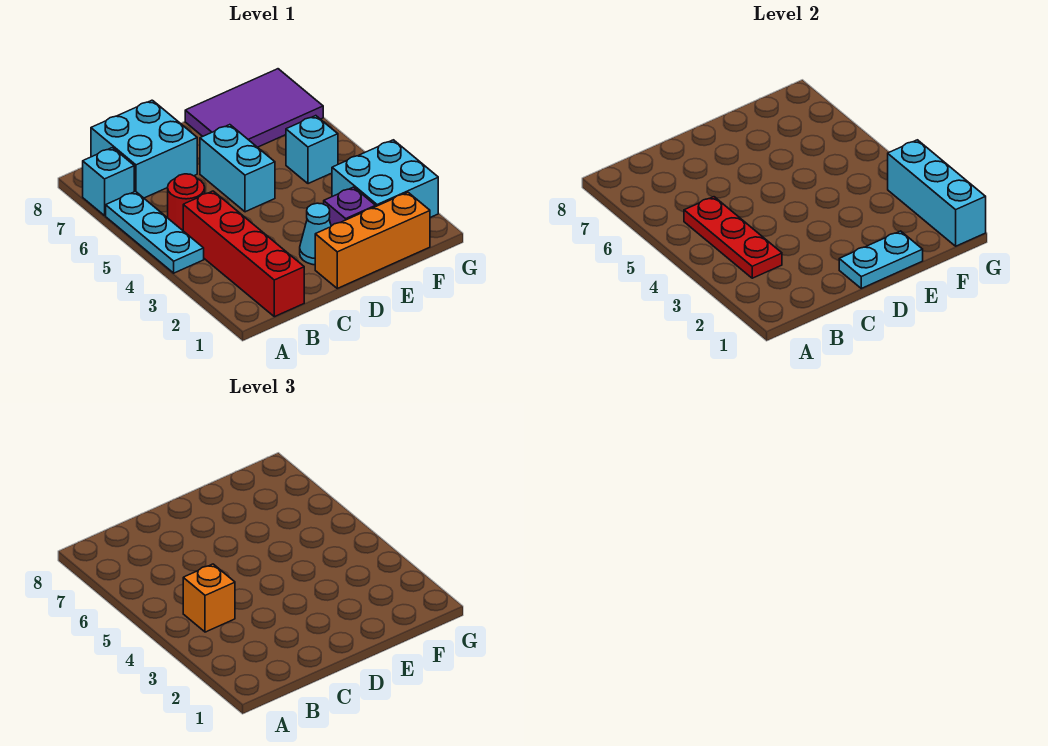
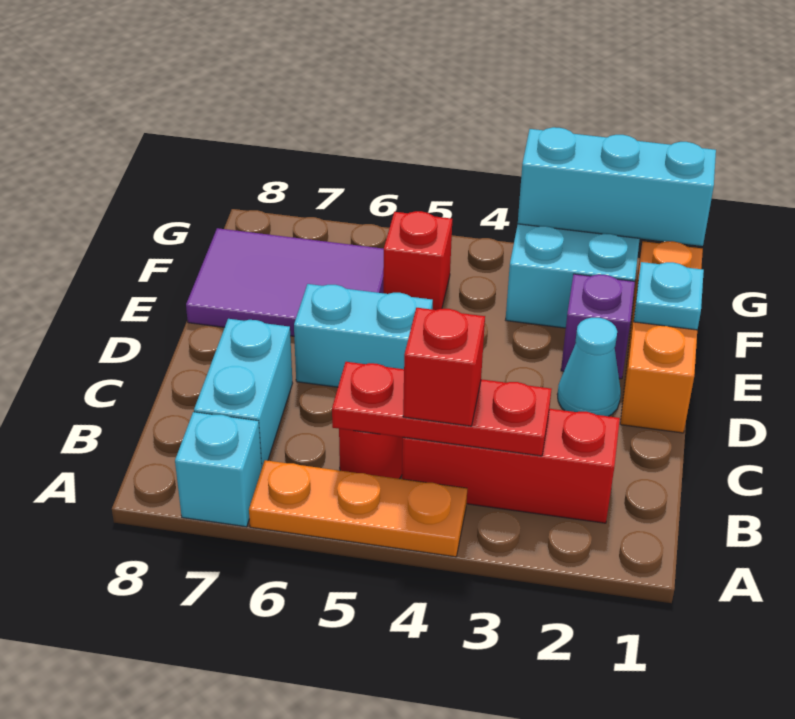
cyan 1x3 plate [106,192,204,273] -> orange 1x3 plate [249,460,467,557]
red 1x4 brick [183,191,304,317] -> red 1x3 brick [402,409,620,523]
orange 1x1 brick [183,564,235,632] -> red 1x1 brick [403,308,485,426]
cyan 2x2 brick [91,100,197,198] -> cyan 1x2 brick [194,319,293,466]
cyan 1x2 plate [839,231,923,288] -> cyan 1x1 plate [634,262,704,330]
purple 2x3 tile [185,69,323,147] -> purple 2x3 tile turned to [186,228,384,336]
cyan 1x1 brick [286,116,338,184] -> red 1x1 brick [383,211,452,310]

